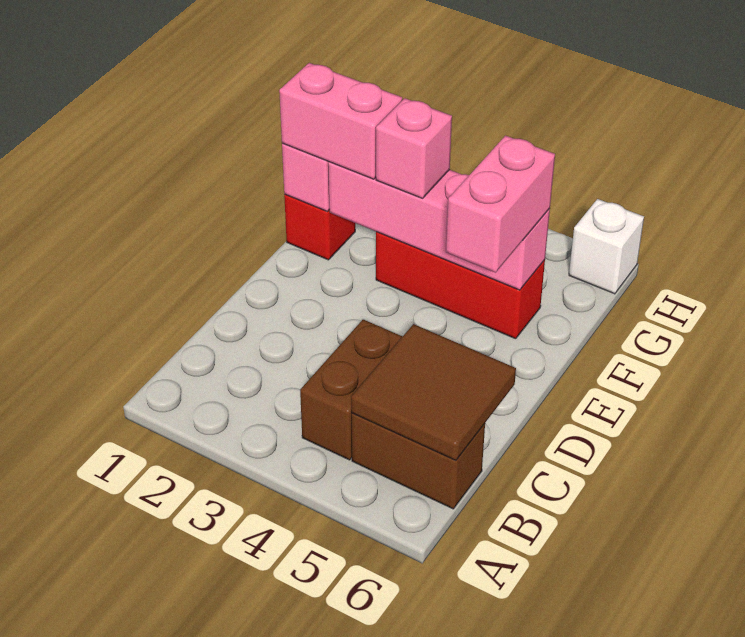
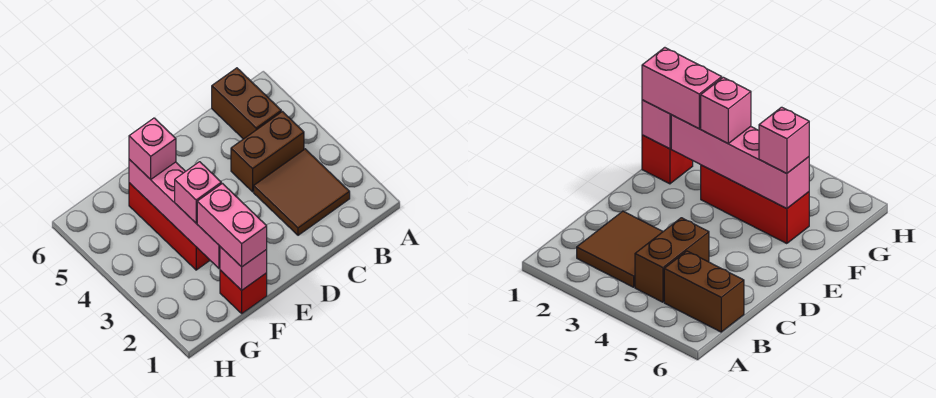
brown 2x2 tile [351,324,516,460] -> brown 2x2 tile moved to [254,149,350,235]
pink 1x2 brick [446,136,555,273] -> pink 1x1 brick [129,118,176,180]
white 1x1 brick [569,199,644,294] -> none

